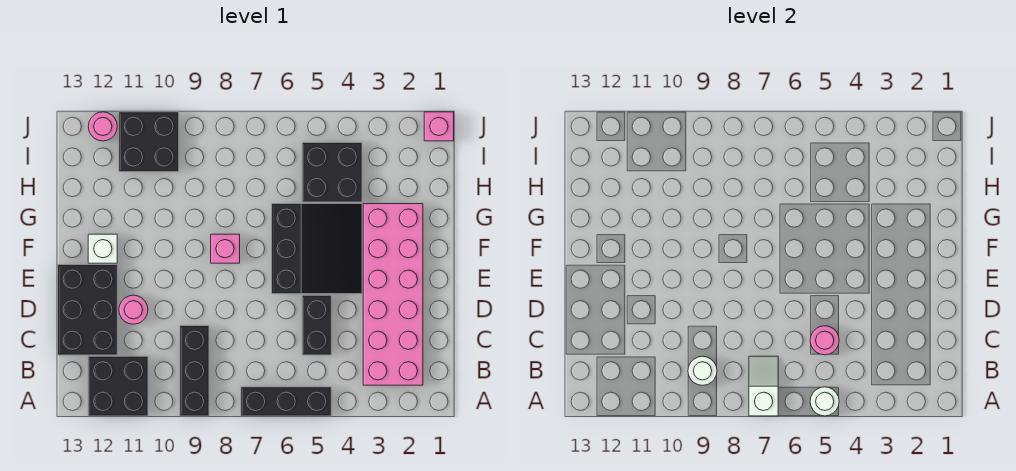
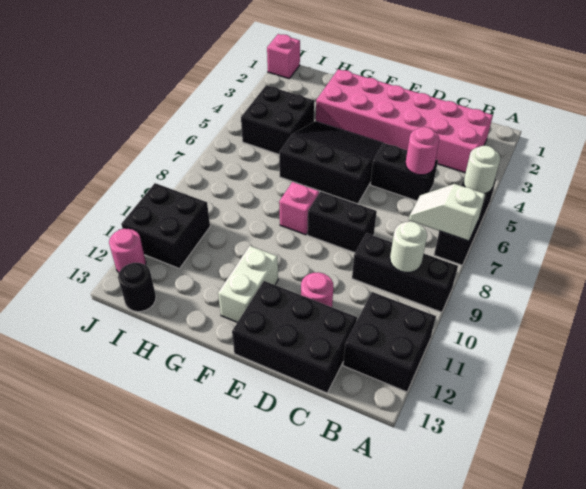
none -> black 1x2 brick [307,191,377,253]
white 1x1 brick [88,234,117,263] -> white 1x2 brick [218,246,278,322]
none -> black 1x1 round brick [118,263,156,312]

